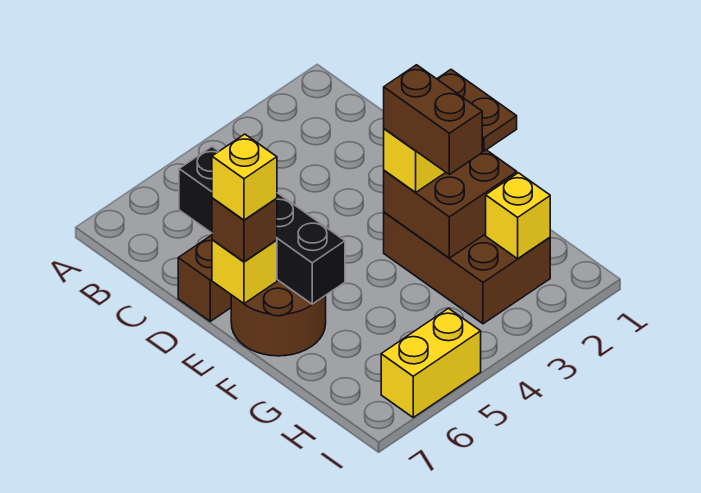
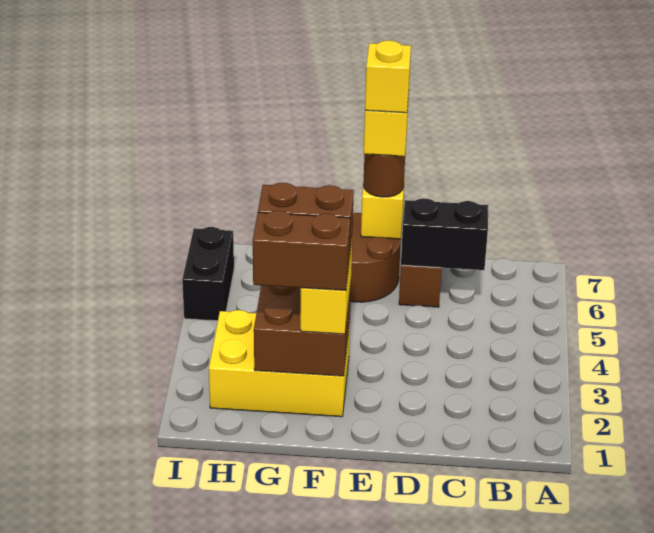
black 1x4 brick [179,147,345,304] -> black 1x2 brick [401,198,488,270]
brown 1x1 brick [212,198,277,262] -> brown 1x1 round brick [363,149,406,197]
brown 2x3 brick [384,212,550,324] -> yellow 2x3 brick [209,310,350,417]
brown 1x2 plate [437,70,517,151] -> brown 1x2 brick [253,211,350,291]
yellow 1x1 brick [486,173,550,259] -> yellow 1x1 brick moved to [365,40,411,113]
yellow 1x2 brick [381,308,481,417] -> black 1x2 brick [182,227,234,321]

